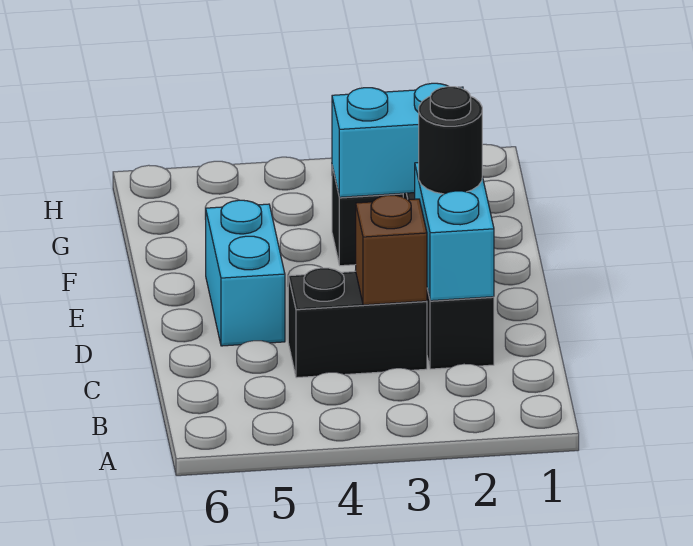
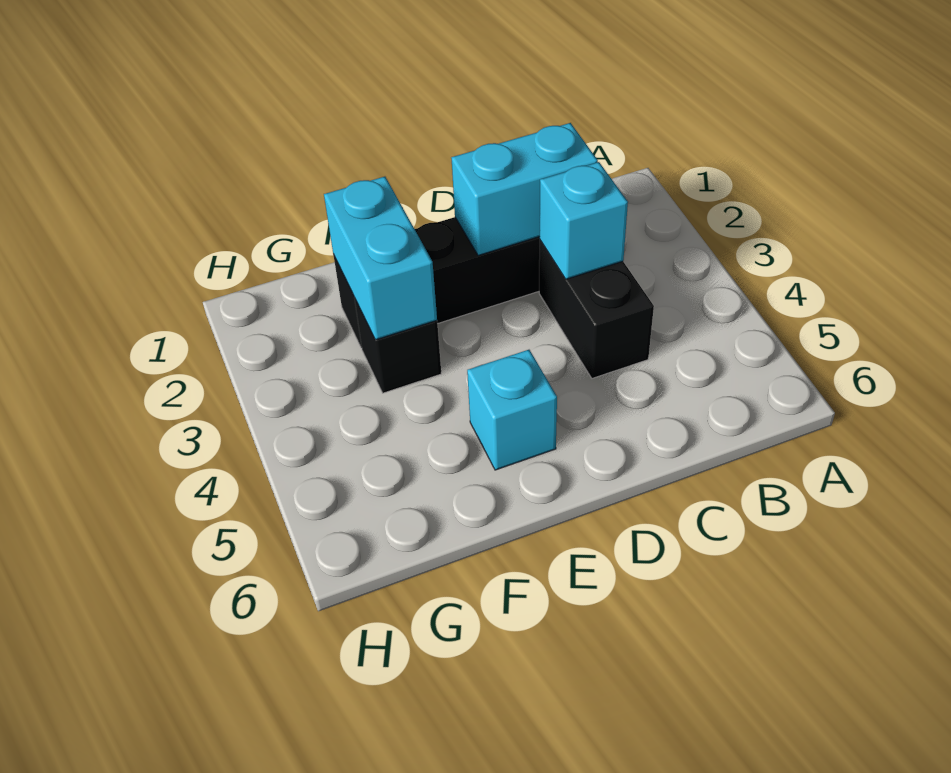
brown 1x1 brick [356,195,427,305] -> cyan 1x1 brick [540,162,628,279]
black 1x1 round brick [419,87,482,194] -> none
cyan 1x2 brick [206,200,285,346] -> cyan 1x1 brick [467,350,557,470]

